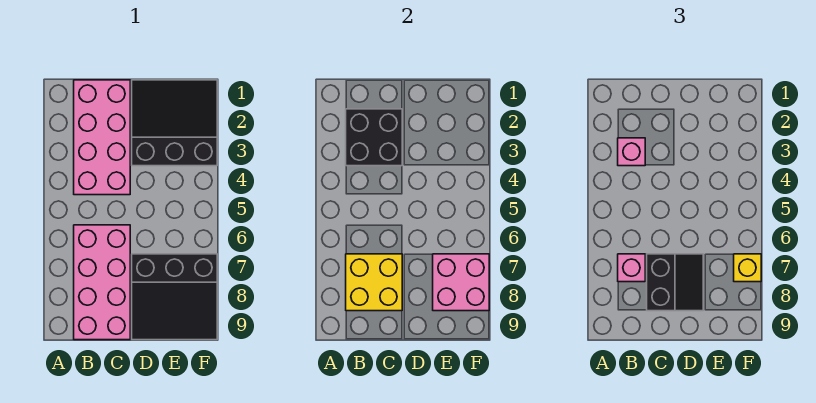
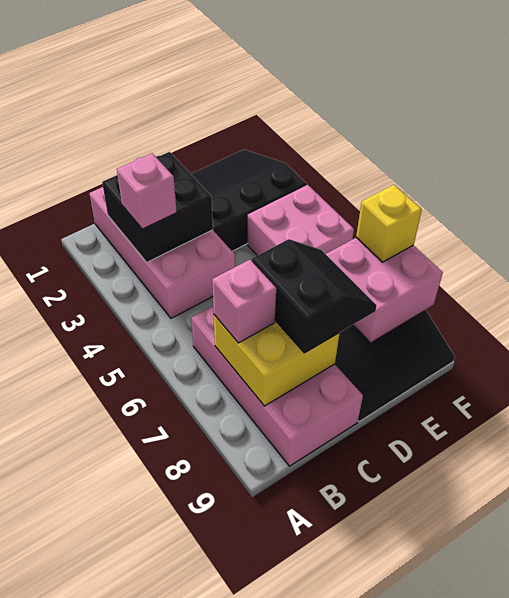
none -> pink 2x2 brick [248,185,354,255]

